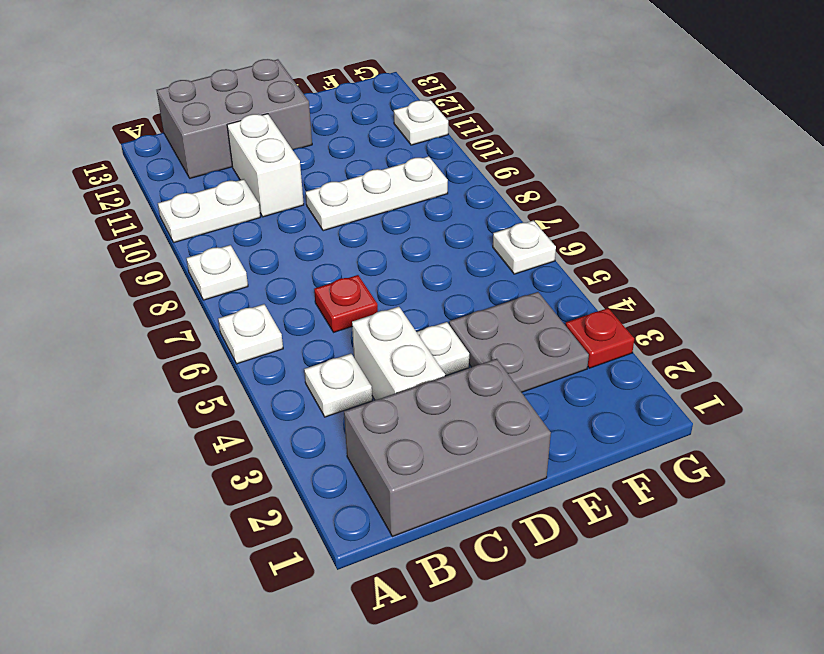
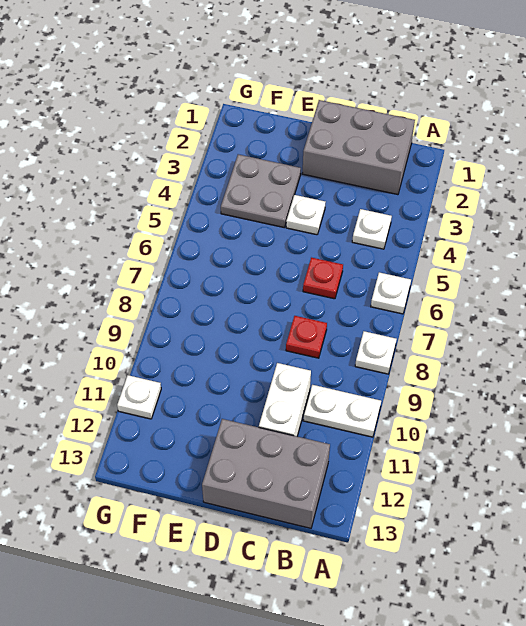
white 1x2 brick [352,307,445,400] -> none
white 1x3 plate [305,156,448,231] -> none
red 1x1 plate [565,308,634,368] -> red 1x1 plate moved to [286,316,327,358]
white 1x1 plate [493,221,556,274] -> none

